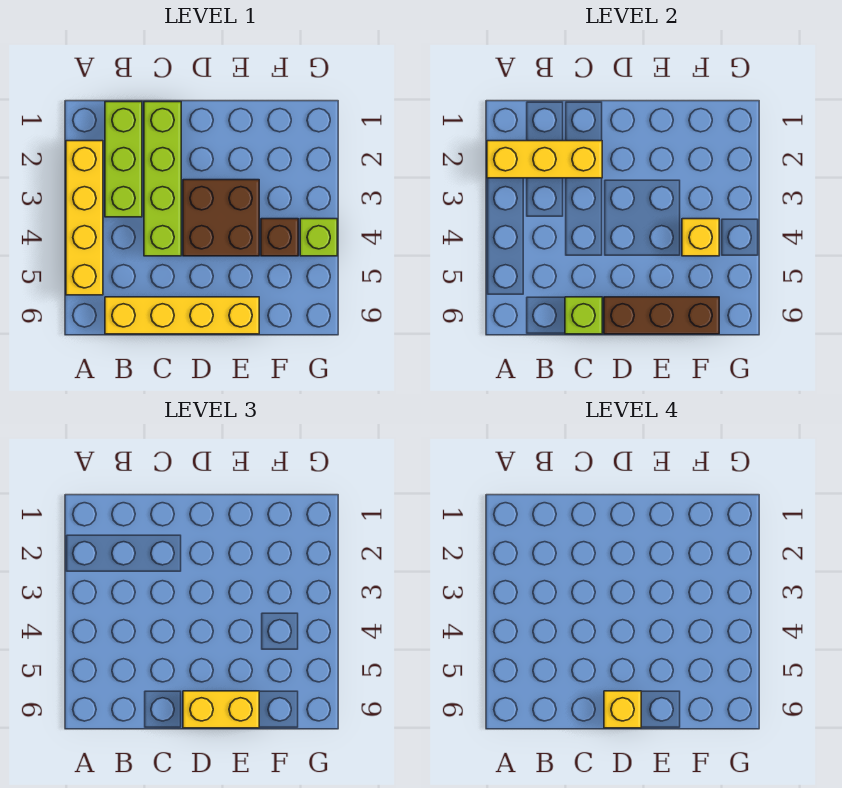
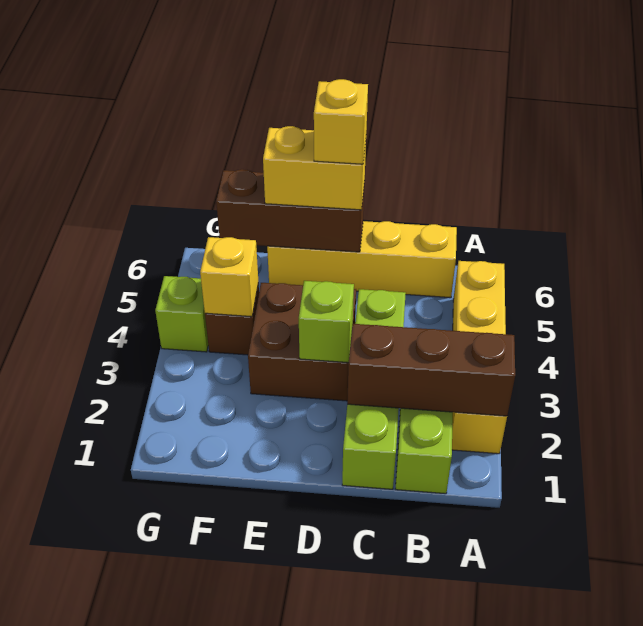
yellow 1x3 brick [487,141,602,178] -> brown 1x3 brick [347,324,515,416]
lime 1x1 brick [565,297,602,334] -> lime 1x1 brick moved to [299,281,354,363]

